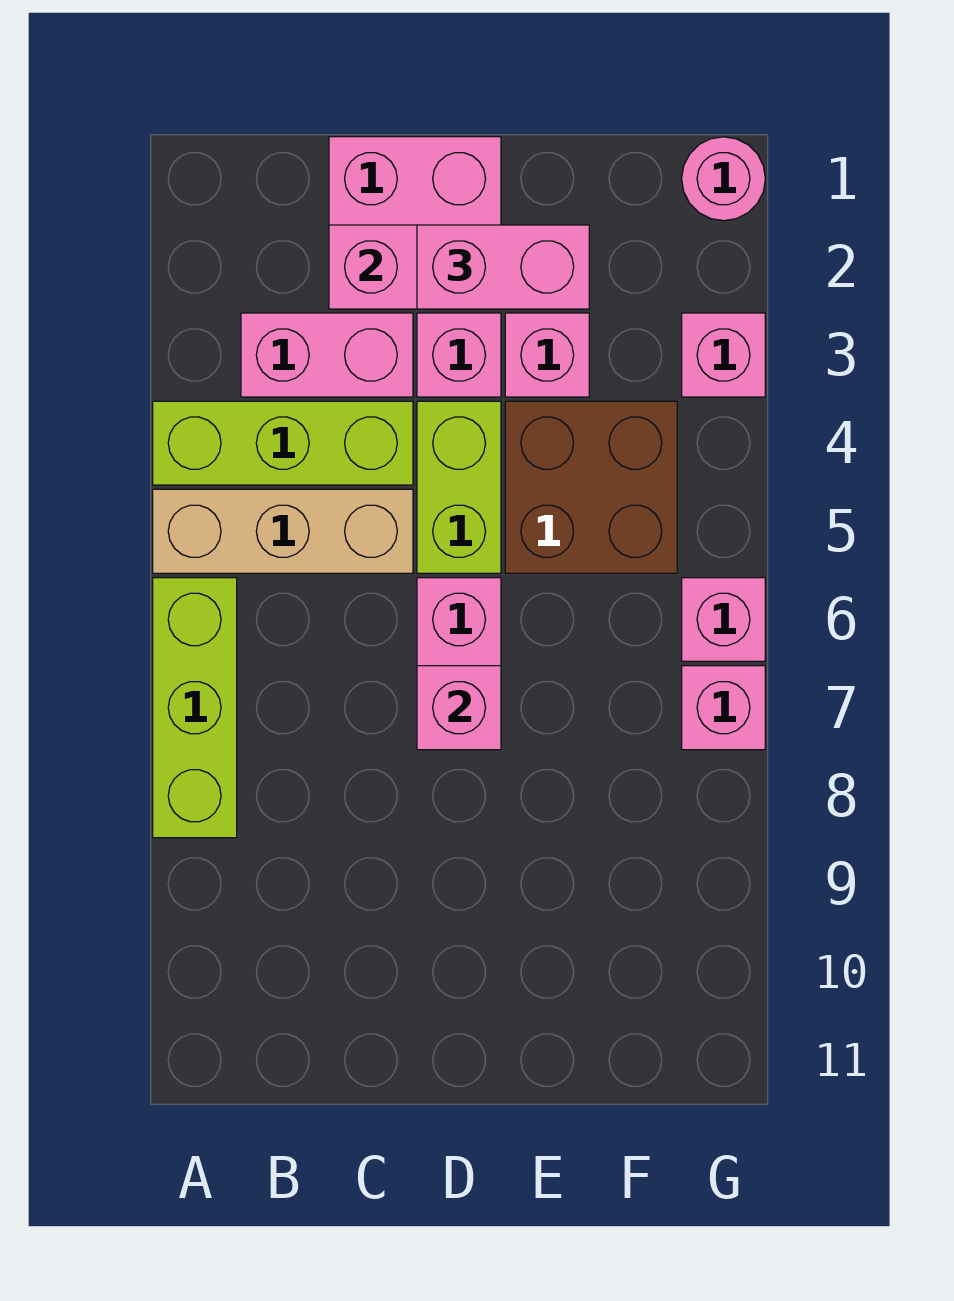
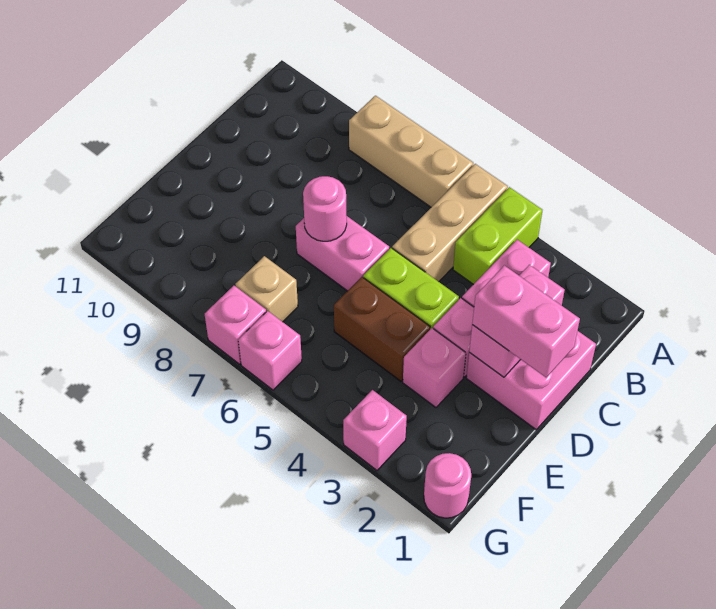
lime 1x3 brick [153,401,413,485] -> lime 1x2 brick [453,187,542,285]
lime 1x3 brick [153,578,237,838] -> tan 1x3 brick [349,96,473,207]
pink 1x2 brick [417,225,589,309] -> pink 1x2 brick turned to [472,265,580,377]
pink 1x1 brick [417,666,501,750] -> pink 1x1 round brick [303,176,347,241]
brown 2x2 brick [505,401,677,573] -> brown 1x2 brick [334,277,430,381]
none -> tan 1x1 brick [235,256,298,322]

